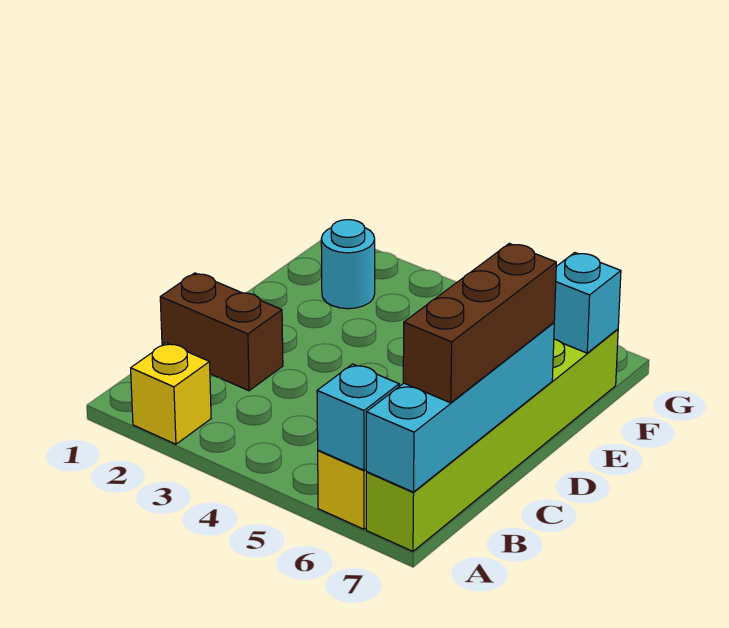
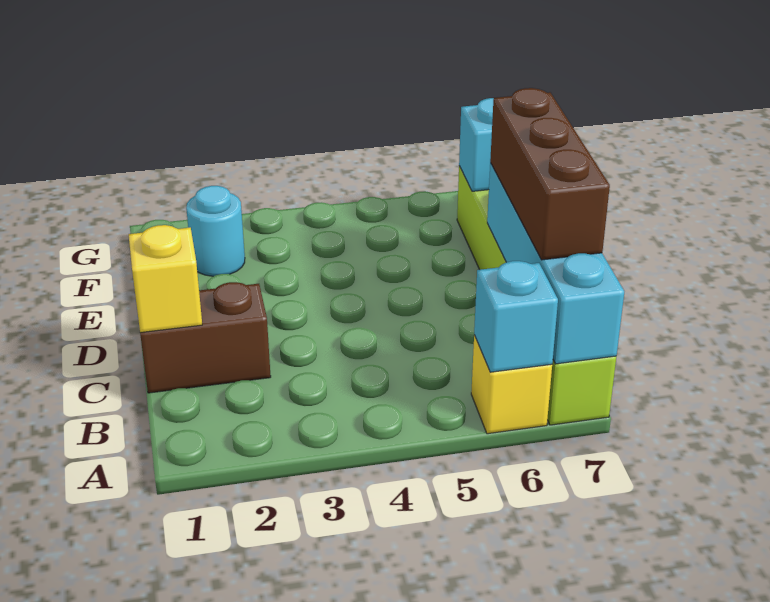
yellow 1x1 brick [131,343,211,444] -> yellow 1x1 brick moved to [129,225,202,333]

